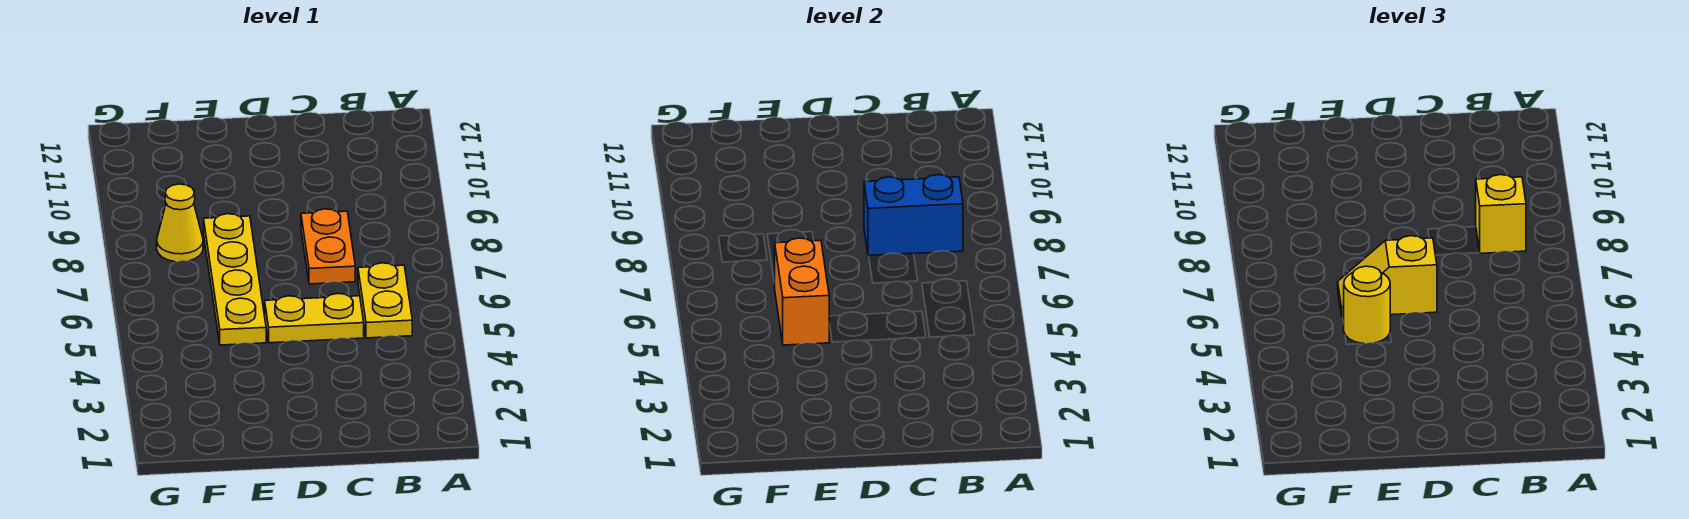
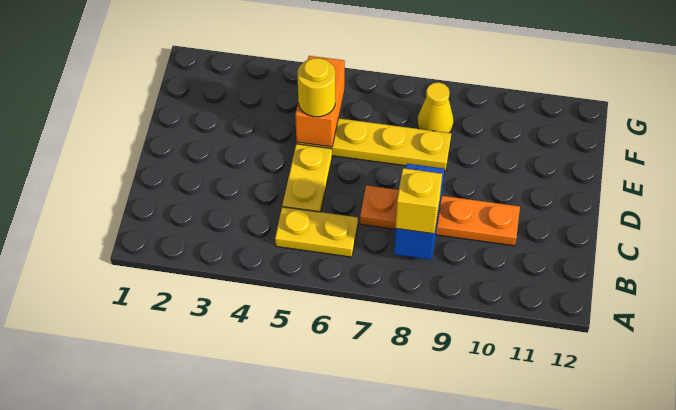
orange 1x2 plate [301,209,355,284] -> orange 1x4 plate [360,185,520,246]
yellow 1x2 slope [1338,236,1437,317] -> none
orange 1x2 brick [774,238,829,345] -> orange 1x2 brick turned to [295,56,345,147]

